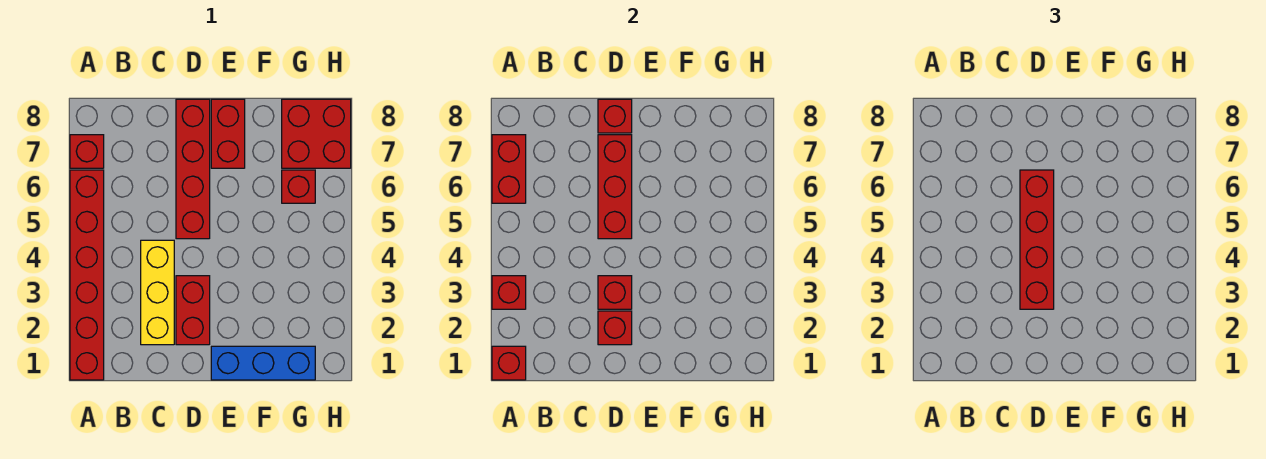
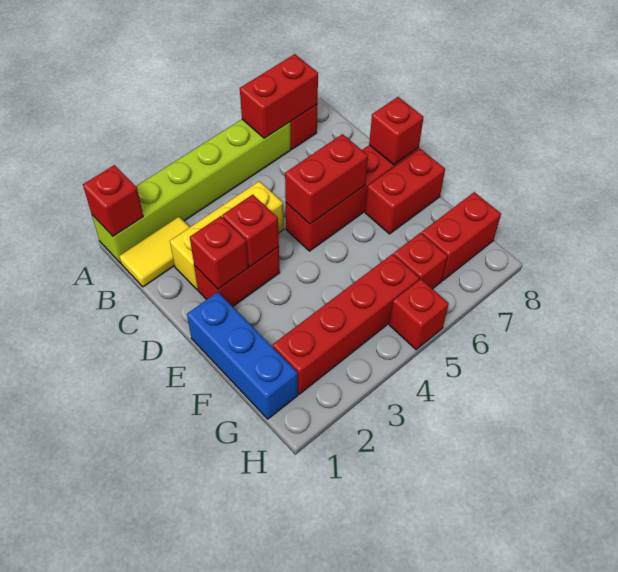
red 1x6 brick [70,170,104,380] -> lime 1x6 brick [92,119,291,263]
red 1x1 brick [492,276,526,309] -> red 1x1 brick moved to [390,279,449,350]
none -> yellow 1x2 tile [119,217,190,287]
red 1x4 brick [1020,170,1054,309] -> red 1x4 brick moved to [273,254,419,394]
red 1x3 brick [598,135,632,239] -> red 1x2 brick [285,134,368,224]
red 2x2 brick [282,99,351,168] -> red 1x2 brick [422,192,501,280]

